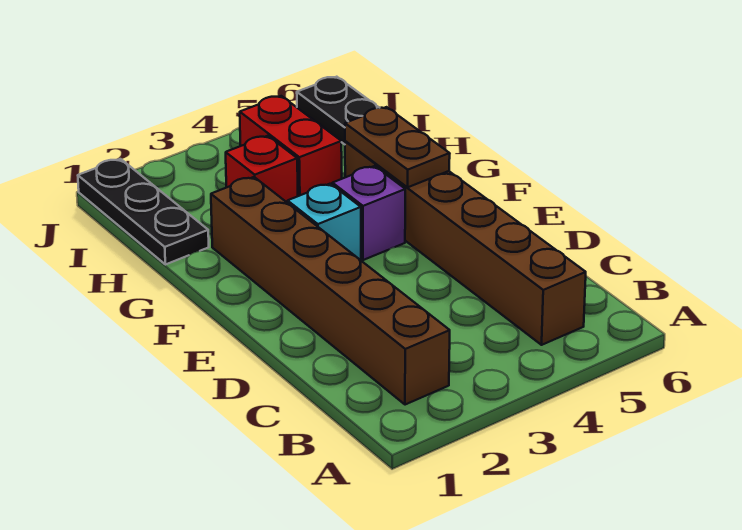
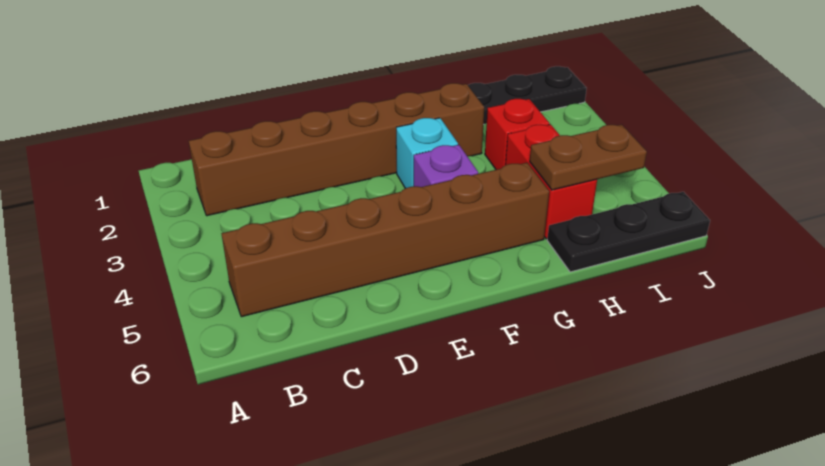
brown 1x2 plate [345,107,450,187] -> brown 1x2 plate moved to [530,125,647,190]
red 1x2 brick [240,96,342,196] -> red 1x2 brick turned to [505,124,597,239]

